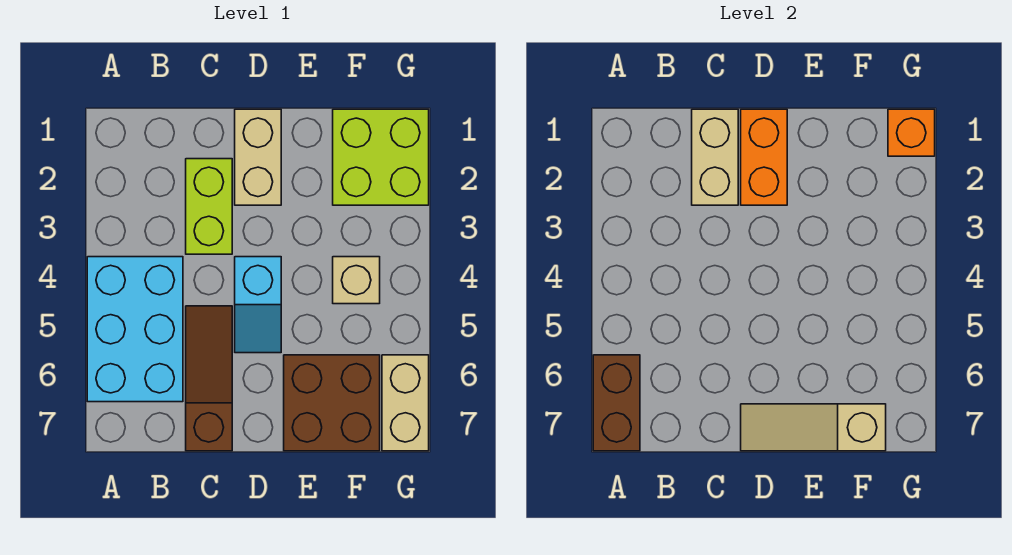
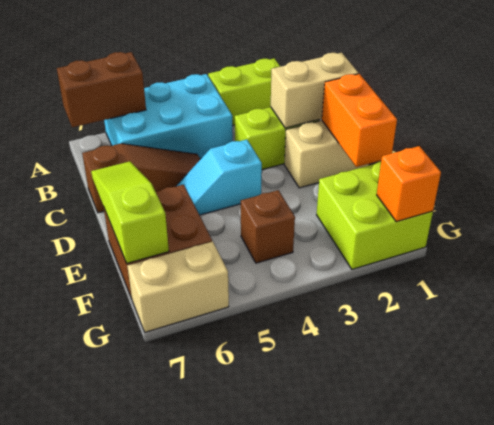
none -> lime 1x2 brick [208,58,280,125]
orange 1x2 brick [741,109,787,205] -> orange 1x2 brick turned to [322,74,397,167]
tan 1x3 slope [741,404,886,451] -> lime 1x3 slope [91,161,169,263]
tan 1x1 brick [333,257,380,304] -> brown 1x1 brick [241,190,295,263]

